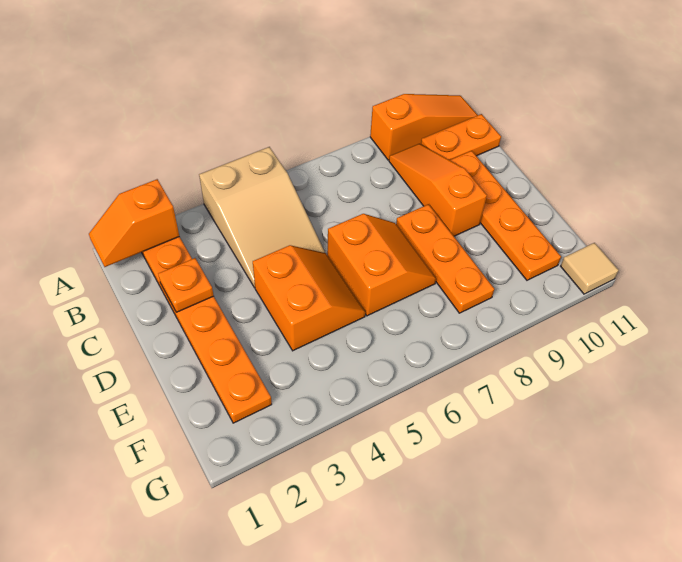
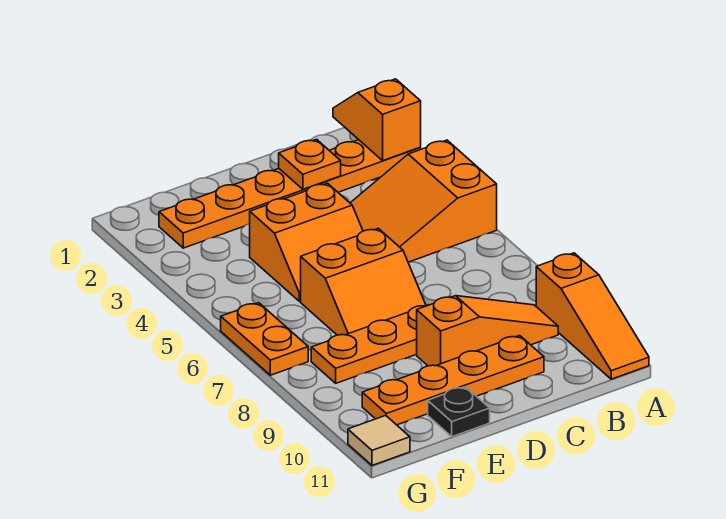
tan 2x3 slope [199,147,325,288] -> orange 2x3 slope [350,140,497,262]
orange 1x2 plate [421,114,501,160] -> orange 1x2 plate moved to [221,303,308,375]
none -> black 1x1 plate [428,387,490,437]

